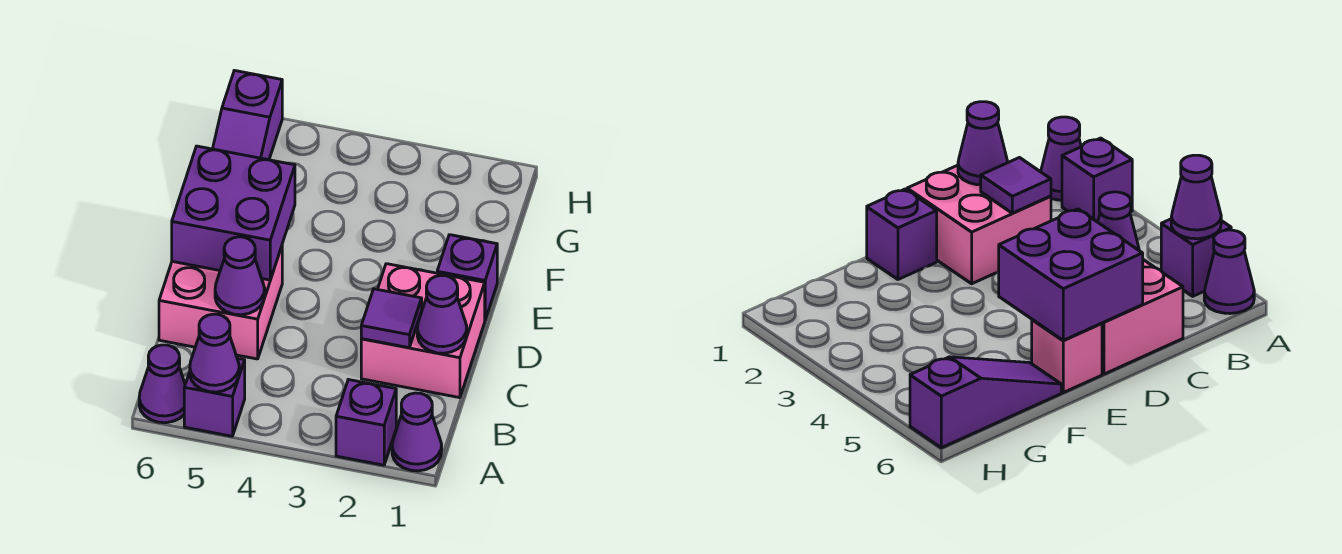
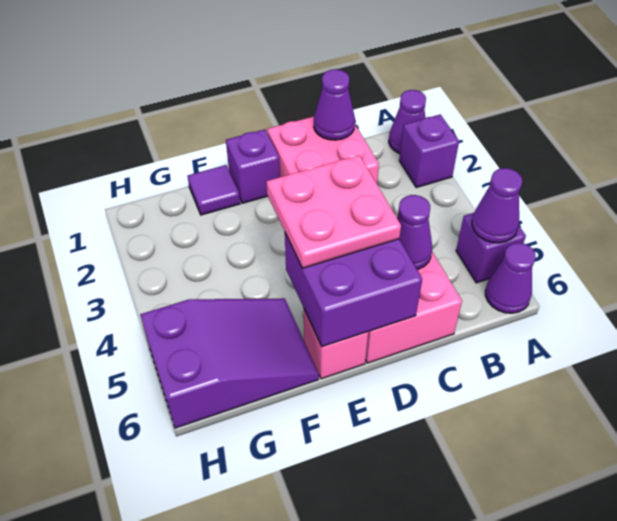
purple 1x1 tile [361,289,422,348] -> purple 1x1 tile moved to [188,165,240,215]
none -> pink 2x2 plate [266,155,401,268]
purple 1x3 slope [213,70,282,160] -> purple 2x3 slope [140,298,319,428]

